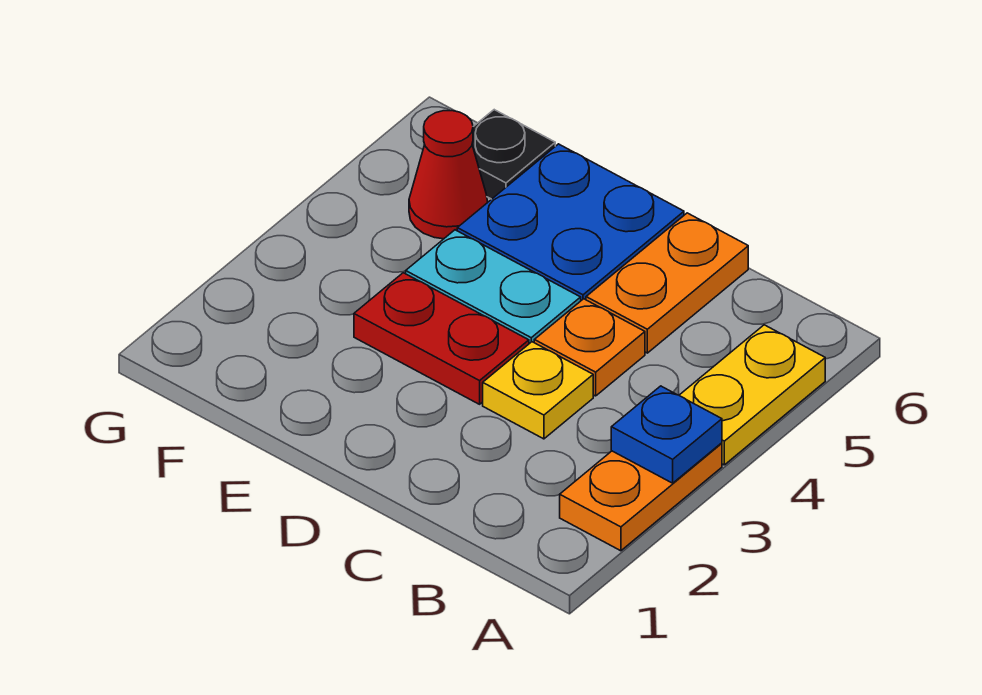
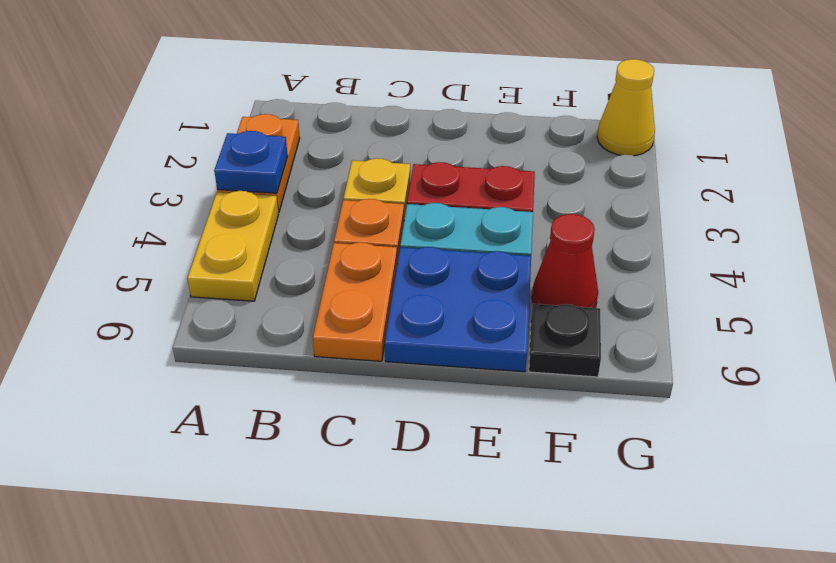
none -> yellow 1x1 cone [597,59,655,156]

